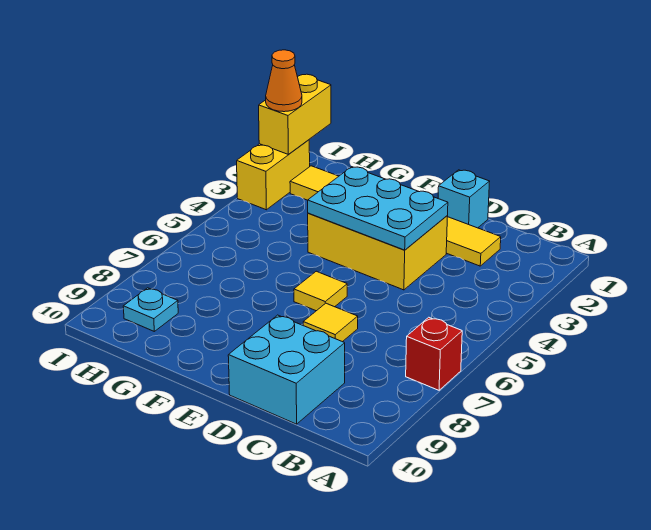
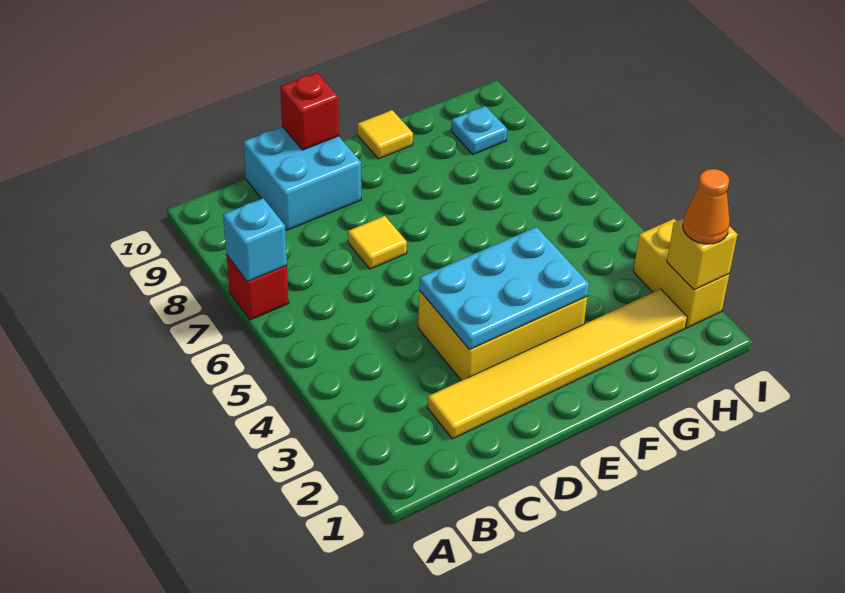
cyan 1x1 brick [438,170,490,228] -> cyan 1x1 brick moved to [223,198,287,282]
none -> red 1x1 brick [280,73,339,150]
yellow 1x1 tile [294,271,347,311] -> yellow 1x1 tile moved to [358,110,413,159]
yellow 1x2 brick [259,74,331,155] -> yellow 1x1 brick [667,218,737,290]

